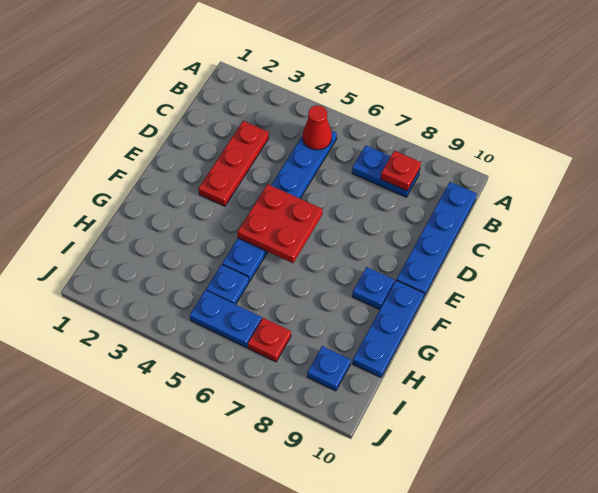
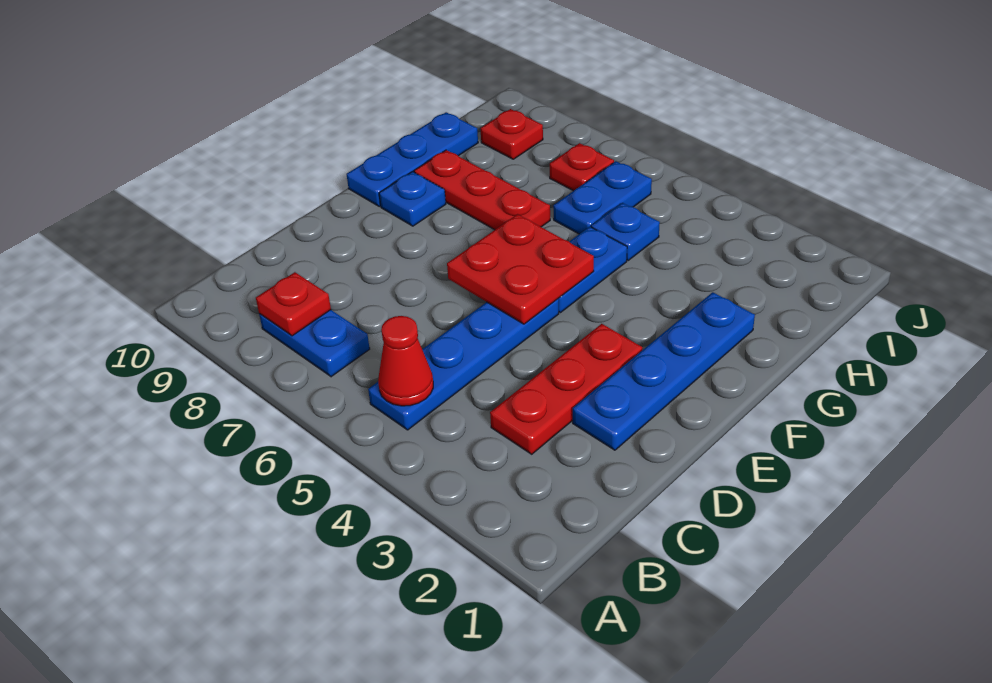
blue 1x4 plate [397,182,477,296] -> blue 1x4 plate moved to [573,292,755,450]
none -> red 1x3 plate [414,150,550,230]
blue 1x2 plate [190,290,262,348] -> blue 1x2 plate turned to [553,161,652,234]
blue 1x1 plate [307,346,351,391] -> red 1x1 plate [480,109,543,159]

